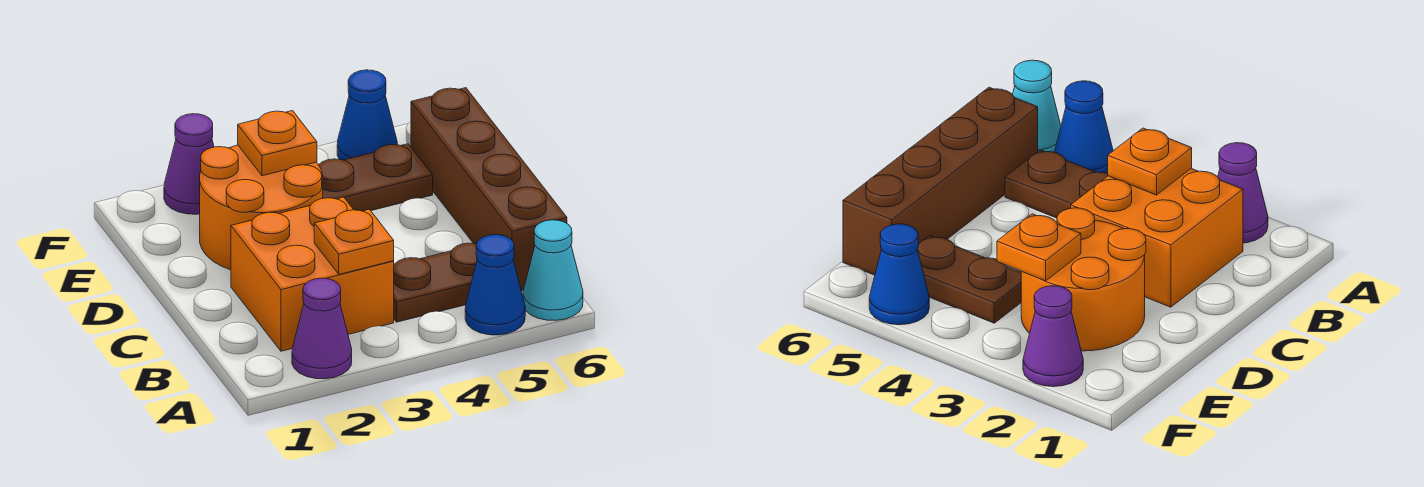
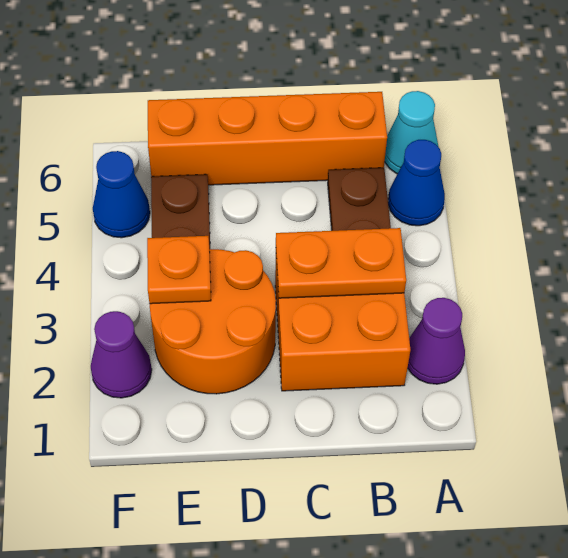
orange 1x1 plate [314,209,394,274] -> orange 1x2 plate [276,228,406,298]
brown 1x4 brick [411,88,567,291] -> orange 1x4 brick [148,92,387,185]

